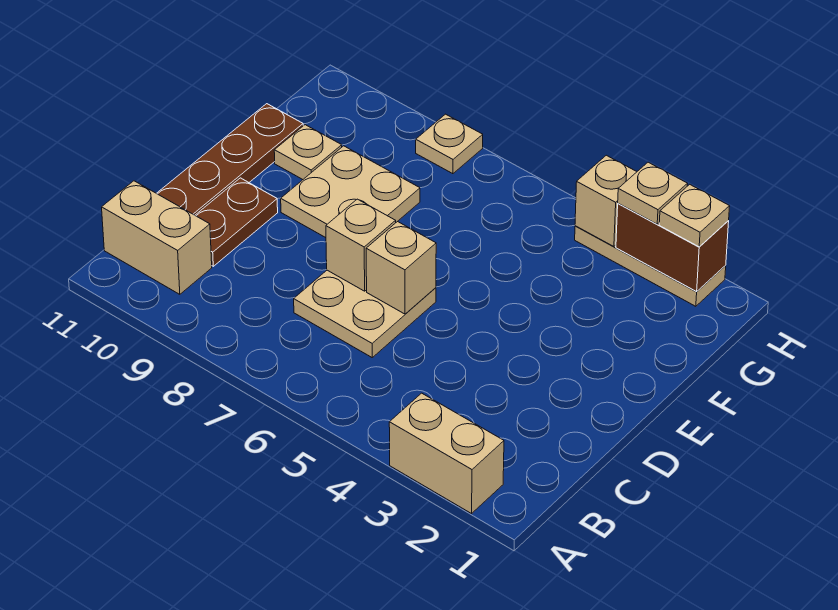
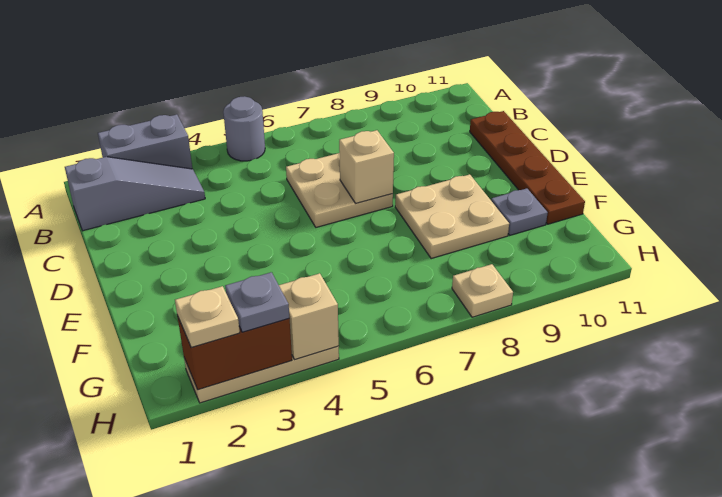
tan 1x2 brick [389,393,504,514] -> grey 1x2 brick [98,114,192,169]
none -> grey 1x1 round brick [223,96,265,161]
none -> grey 1x3 slope [65,157,205,231]
tan 1x2 brick [102,181,212,294] -> none
brown 1x2 plate [195,178,278,266] -> none
tan 1x1 brick [366,221,436,314] -> none
tan 1x1 plate [274,125,342,179] -> grey 1x1 plate [491,188,548,235]
tan 1x1 plate [618,162,688,224] -> grey 1x1 plate [225,272,289,332]

